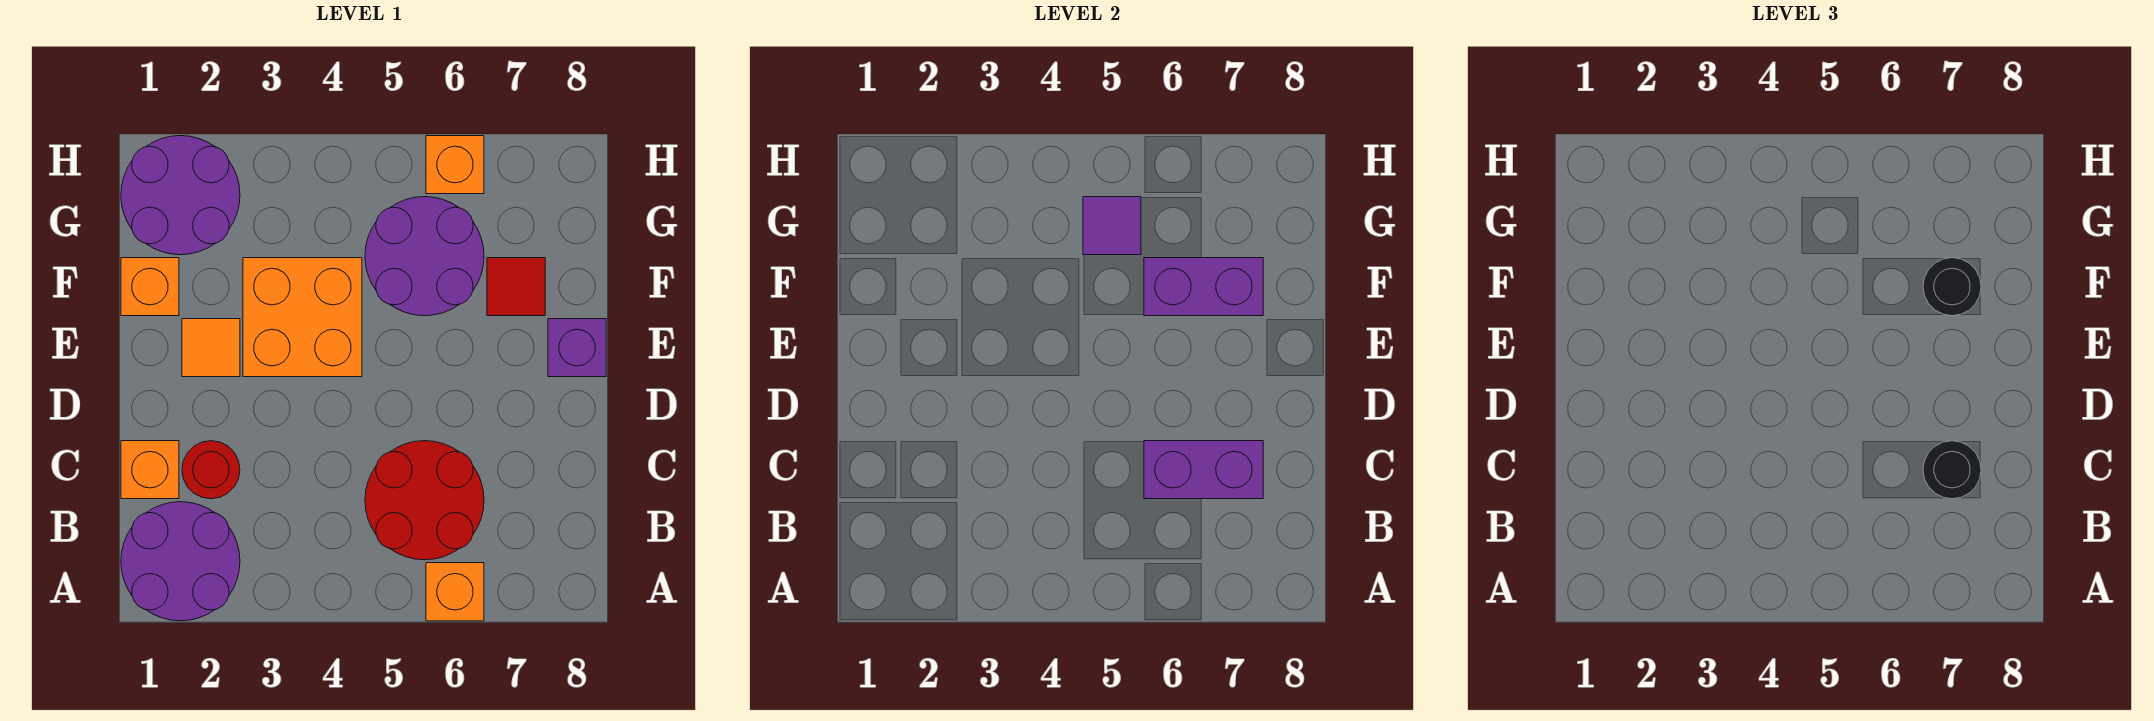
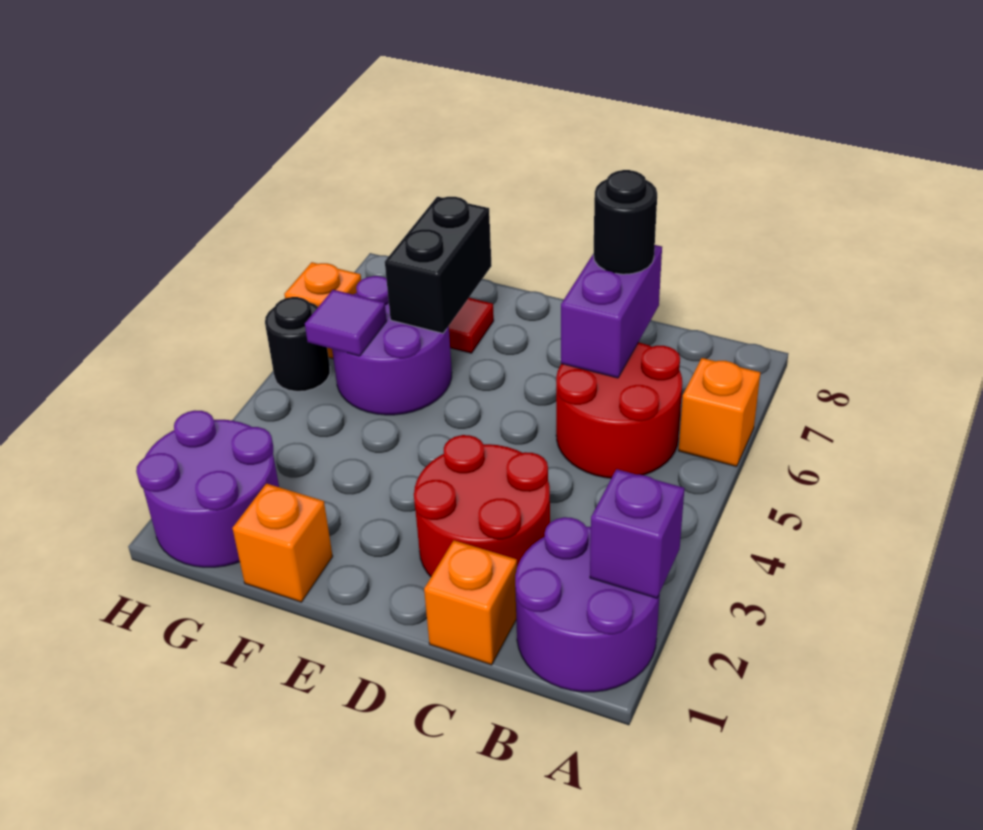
red 1x1 round brick [182,441,240,499] -> red 2x2 round brick [414,435,550,577]
orange 1x1 tile [182,319,240,377] -> none
orange 2x2 brick [243,258,362,377] -> none
purple 1x1 brick [548,319,606,377] -> purple 1x1 brick moved to [590,469,684,598]
purple 1x2 brick [1144,258,1263,316] -> black 1x2 brick [385,197,492,333]
black 1x1 round brick [1923,258,1981,316] -> black 1x1 round brick moved to [265,297,330,391]

